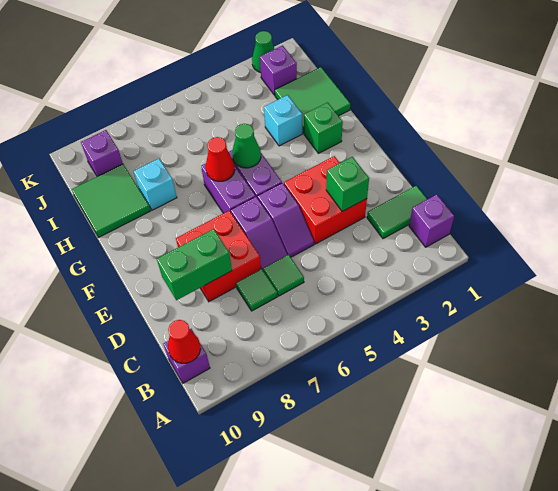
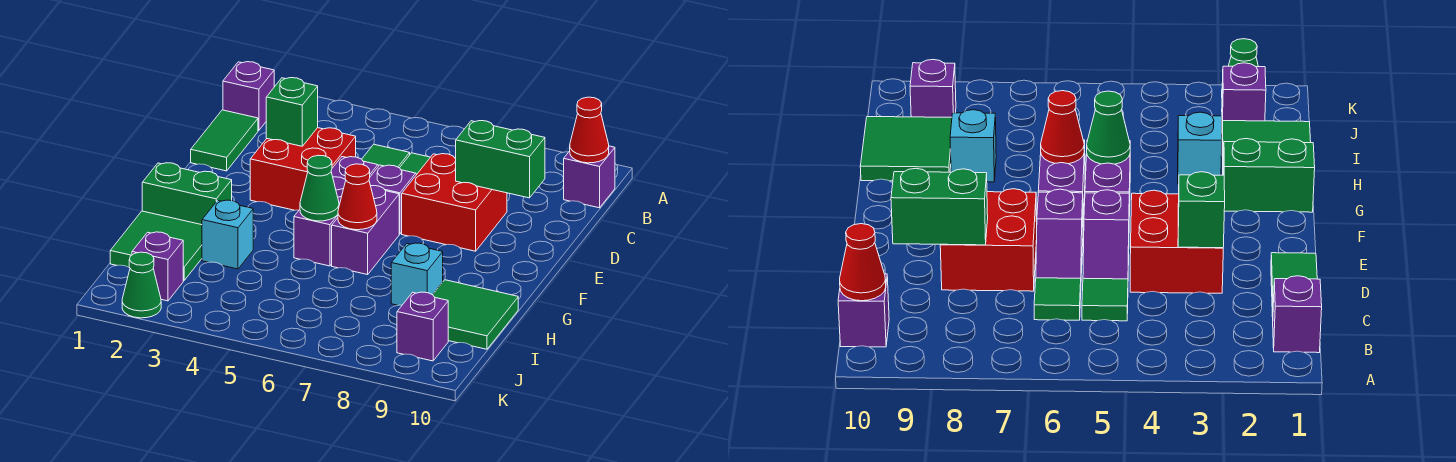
green 1x2 tile [367,186,427,239] -> green 1x2 tile turned to [191,110,258,171]
green 1x1 tile [236,269,277,311] -> green 1x1 tile moved to [362,144,410,168]
green 1x1 brick [304,103,343,153] -> green 1x2 brick [142,163,232,225]

